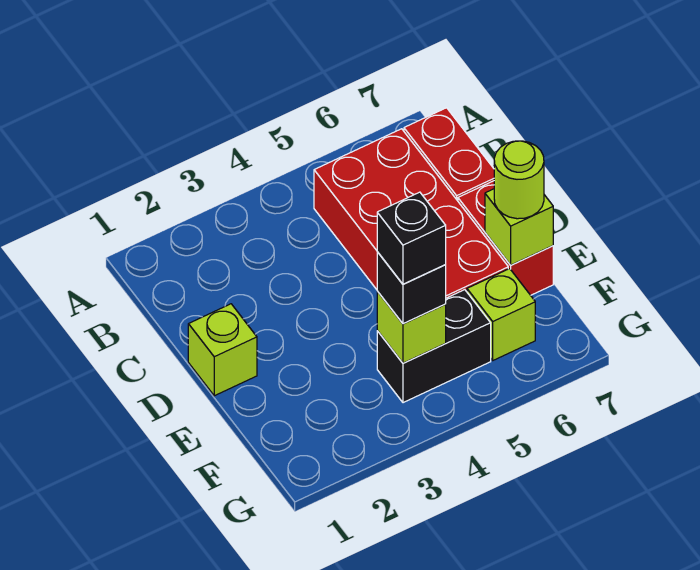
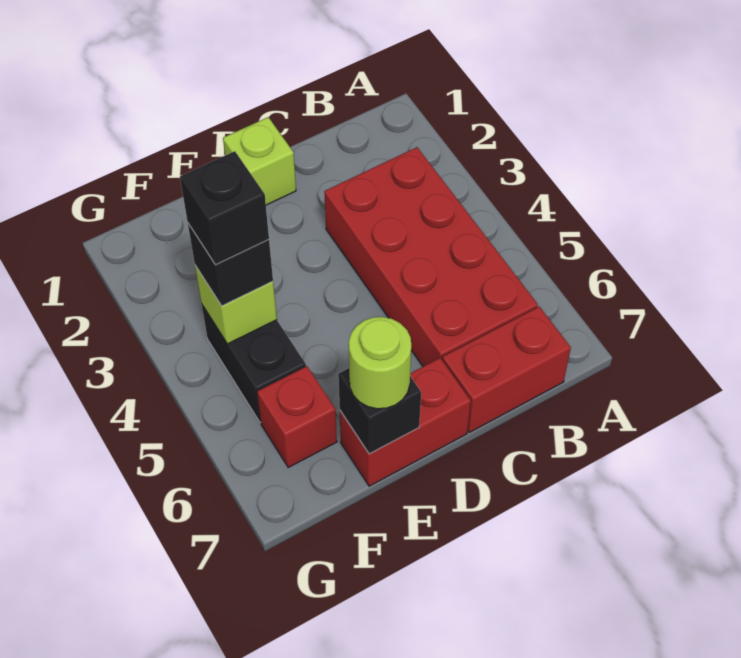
red 2x4 brick [314,129,508,298] -> red 2x4 brick turned to [324,147,538,366]
lime 1x1 brick [485,189,553,265] -> black 1x1 brick [338,368,421,454]
lime 1x1 brick [467,269,535,360] -> red 1x1 brick [257,366,337,467]

